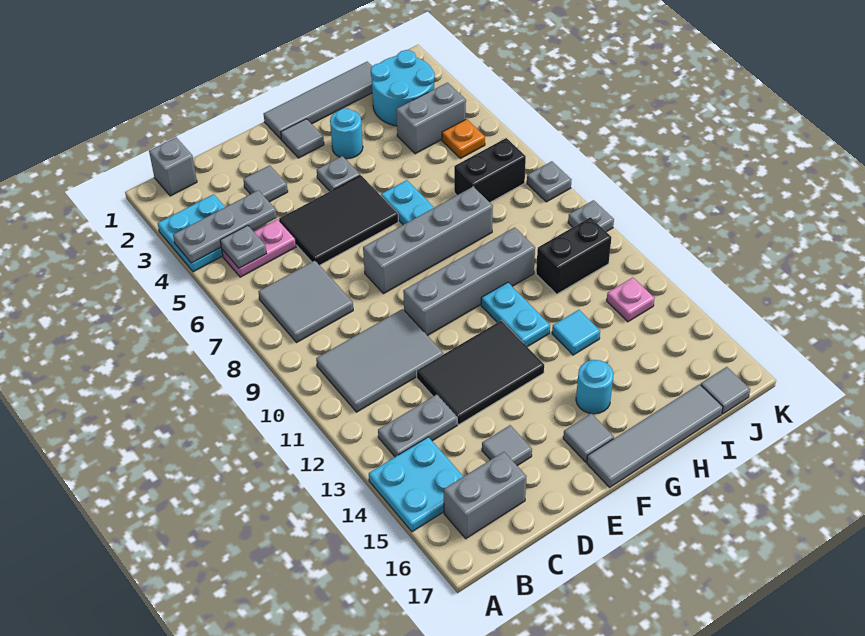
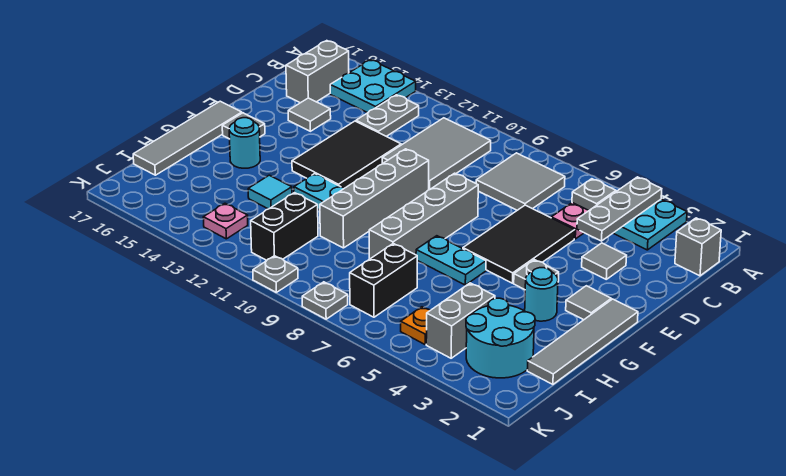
grey 1x1 tile [701,367,750,414] -> none

